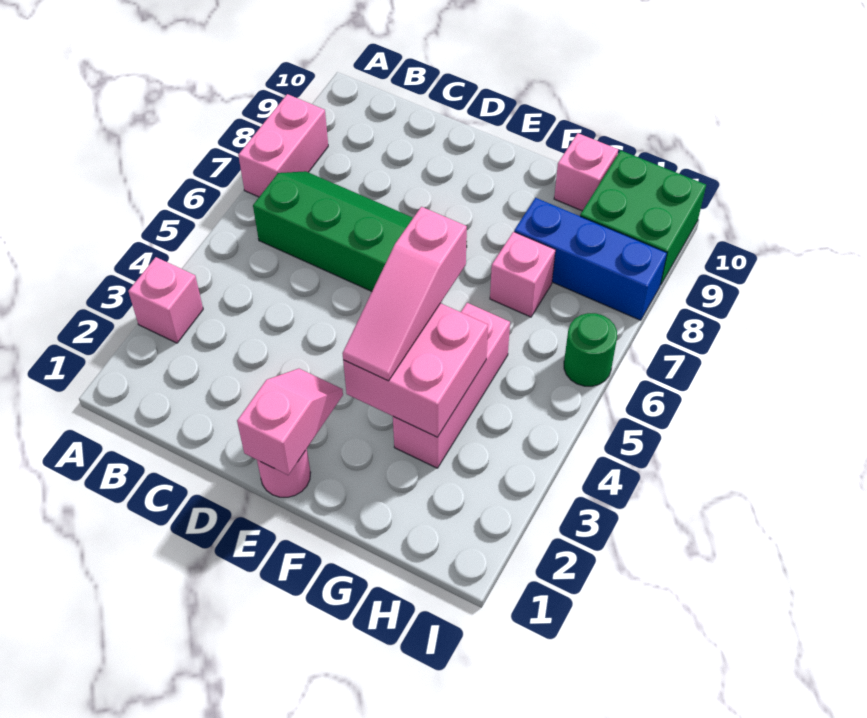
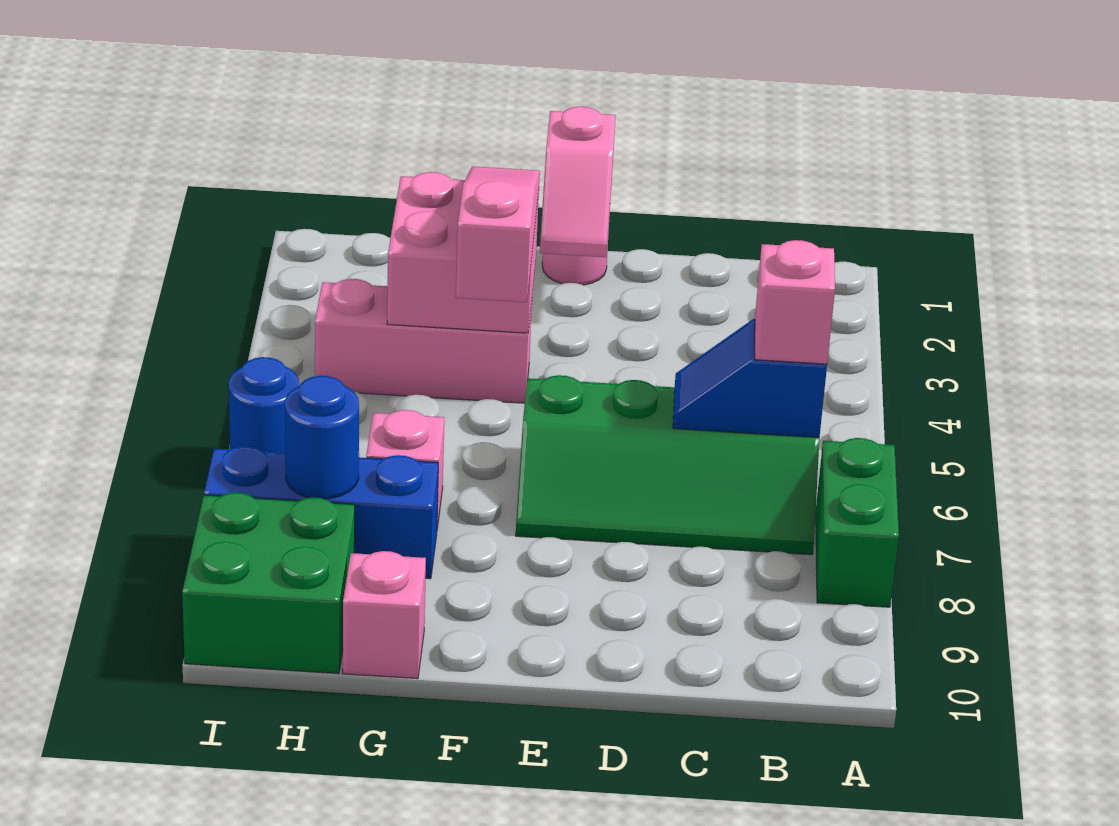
pink 1x1 brick [128,257,203,343] -> pink 1x1 brick moved to [755,240,835,364]
pink 1x2 brick [238,94,328,197] -> green 1x2 brick [816,438,899,607]
none -> blue 1x2 slope [673,319,827,437]
pink 1x3 brick [393,303,510,468] -> pink 1x3 brick turned to [315,279,532,403]
none -> blue 1x1 round brick [285,376,359,499]
green 1x1 round brick [564,313,617,386] -> blue 1x1 round brick [229,357,299,453]

